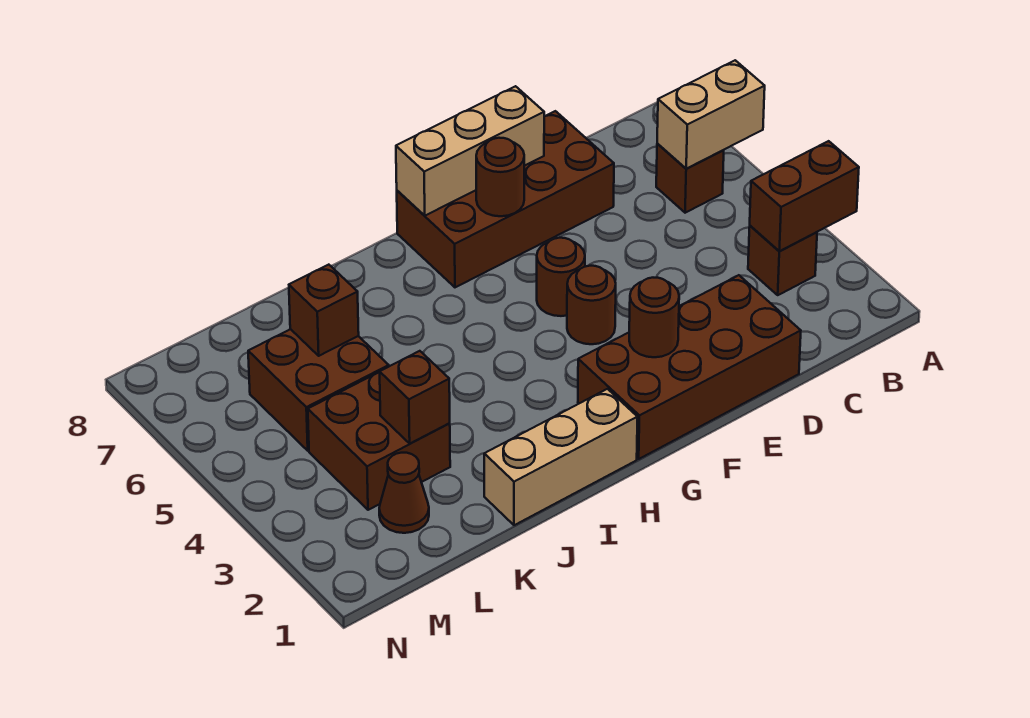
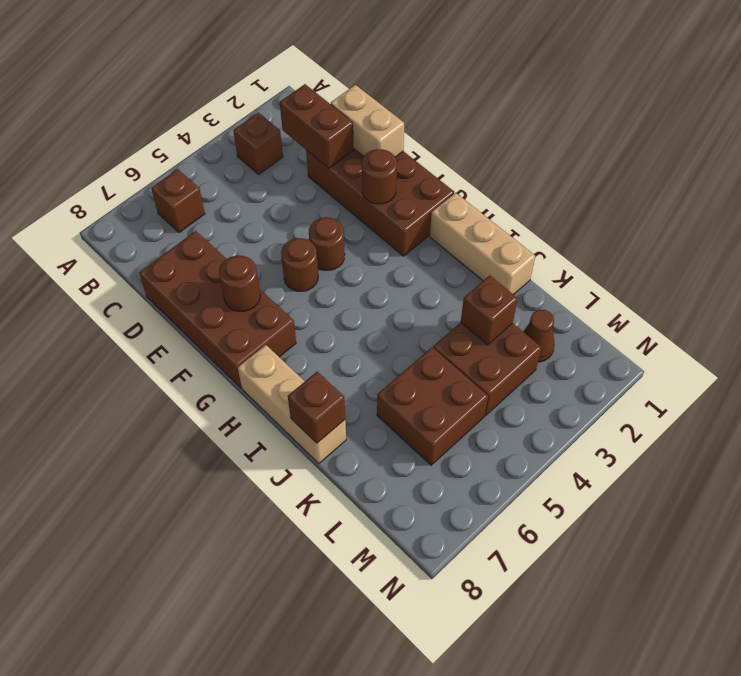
brown 1x2 brick [750,141,859,251] -> brown 1x2 brick moved to [280,84,354,168]
tan 1x2 brick [657,60,765,169] -> tan 1x2 brick moved to [331,85,404,157]
tan 1x3 brick [396,86,544,216] -> tan 1x3 brick moved to [238,345,346,464]
brown 1x1 brick [289,265,359,356] -> brown 1x1 brick moved to [288,372,345,443]

